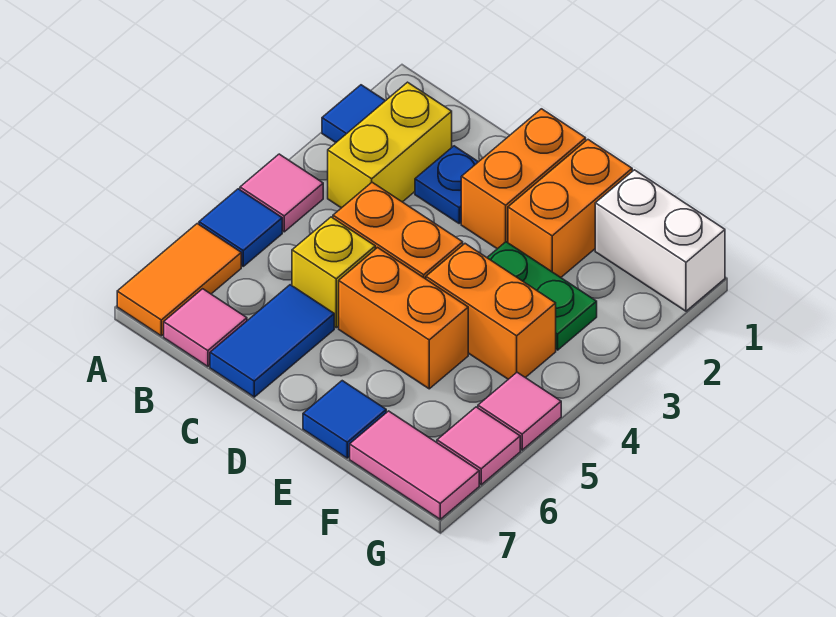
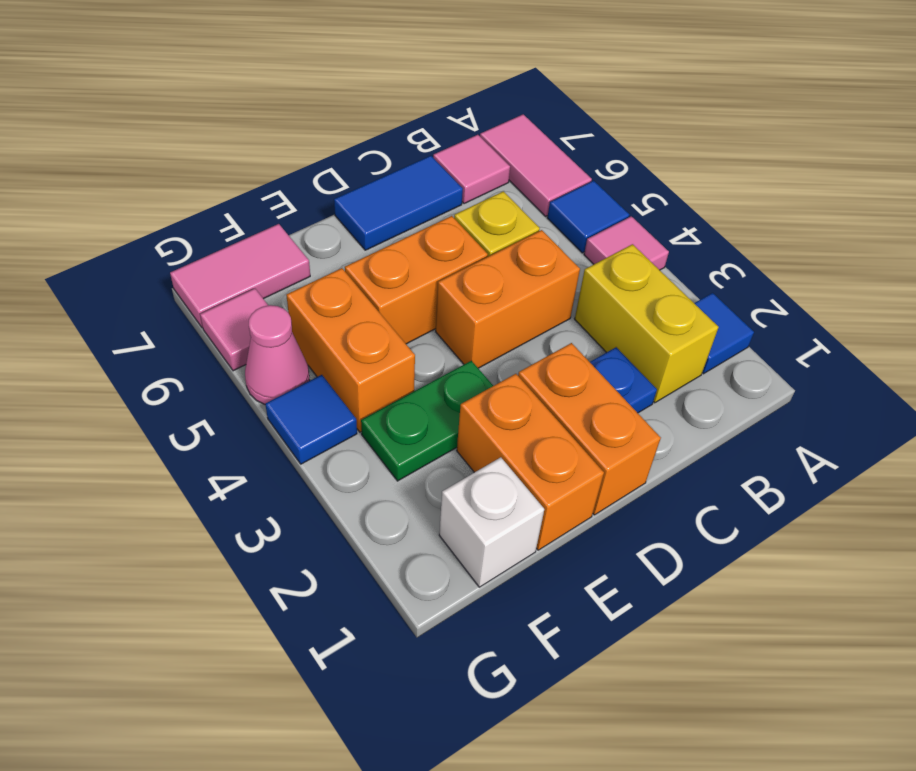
orange 1x2 tile [117,224,241,336] -> pink 1x2 tile [480,114,592,216]
blue 1x2 tile [210,285,334,397] -> blue 1x2 tile turned to [334,156,463,250]
orange 1x2 brick [426,244,556,379] -> orange 1x2 brick turned to [286,268,415,432]
blue 1x1 tile [303,381,386,458] -> blue 1x1 tile moved to [265,375,357,464]
white 1x2 brick [595,170,725,311] -> white 1x1 brick [439,457,544,587]
pink 1x1 tile [478,372,561,450] -> pink 1x1 cone [245,305,310,404]

